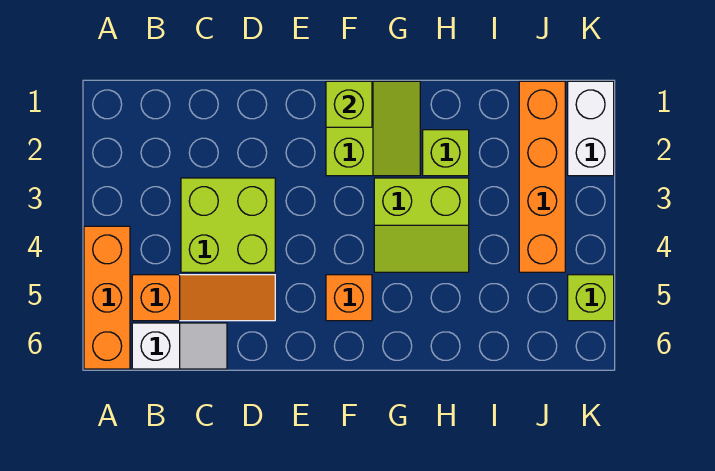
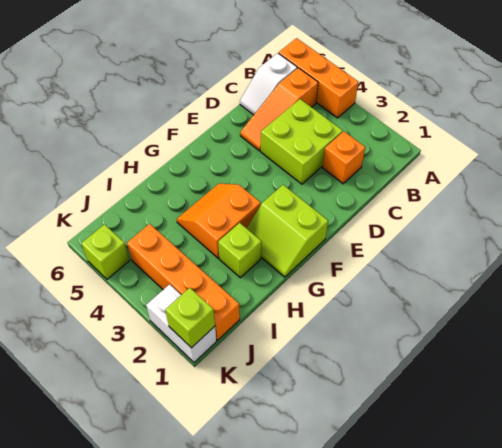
lime 1x1 brick [326,81,372,127] -> lime 1x1 brick moved to [165,288,215,348]
orange 1x1 brick [326,275,372,321] -> orange 1x1 brick moved to [322,131,365,184]
lime 2x2 slope [374,178,469,272] -> orange 2x2 slope [177,184,261,258]

